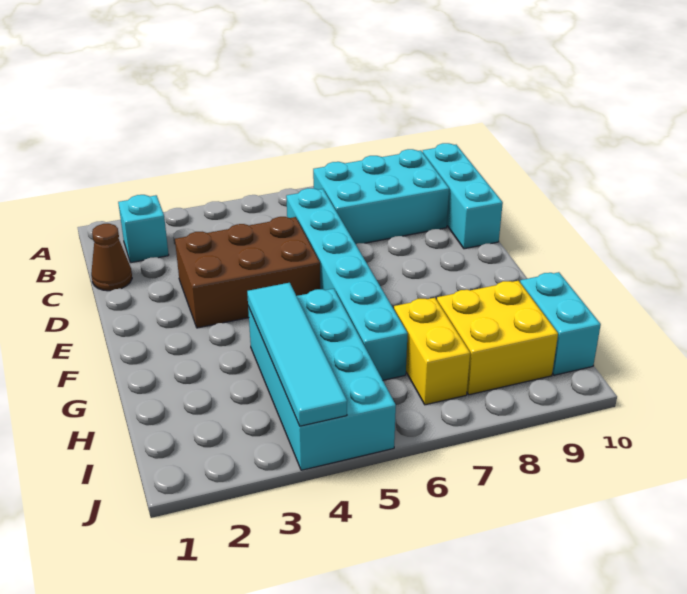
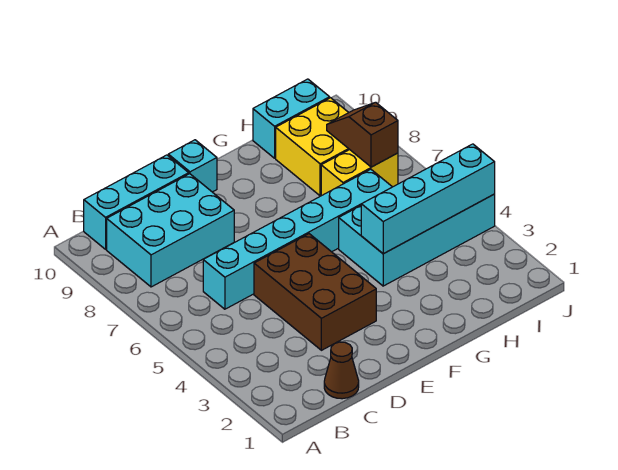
cyan 1x1 brick [118,195,169,263] -> cyan 1x1 brick moved to [168,140,217,192]
cyan 2x3 brick [313,149,449,244] -> cyan 2x3 brick turned to [107,174,234,287]
cyan 1x4 tile [247,283,347,426] -> cyan 1x4 brick [361,144,495,254]
none -> brown 1x2 slope [327,102,398,167]

